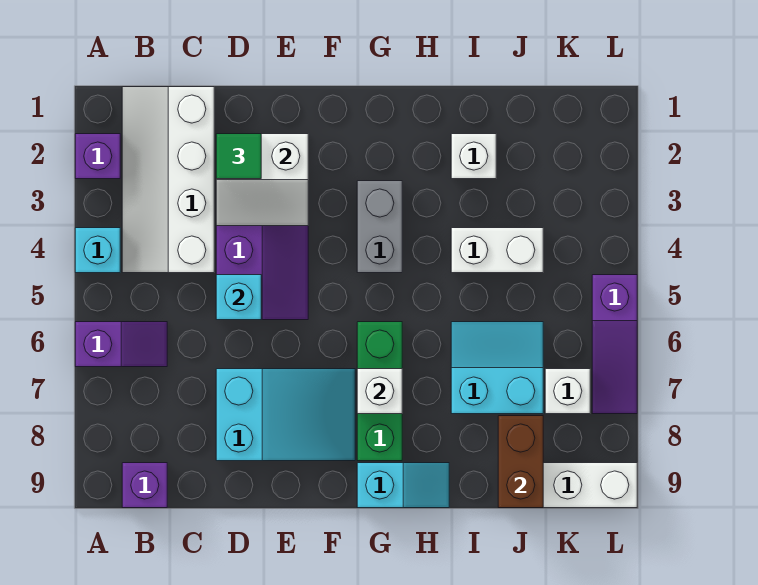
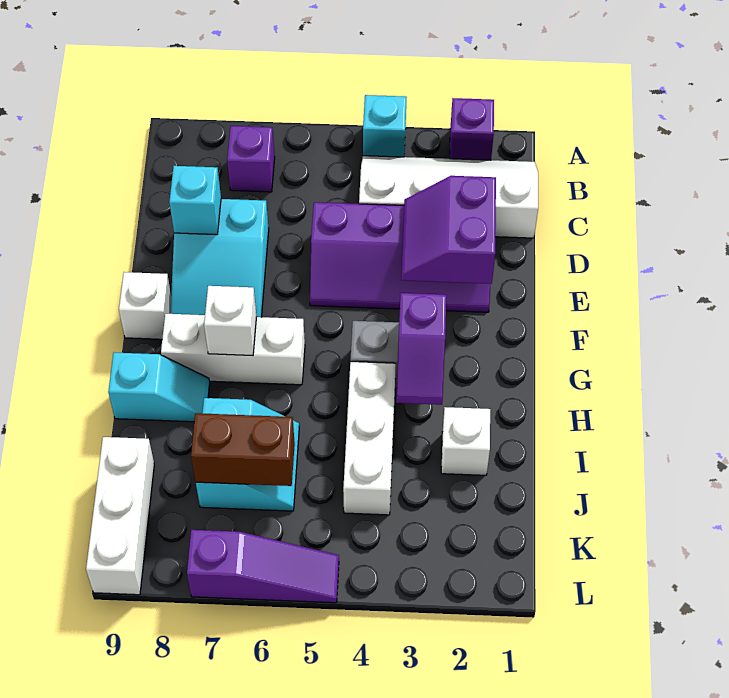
purple 1x2 slope [75,322,167,367] -> purple 1x2 slope moved to [396,293,446,405]
purple 1x1 brick [122,463,167,508] -> purple 1x1 brick moved to [227,126,275,192]
white 2x2 slope [216,134,308,226] -> purple 2x2 slope [401,176,496,284]
green 1x1 tile [216,134,261,179] -> none
cyan 1x1 brick [216,275,261,320] -> cyan 1x1 brick moved to [169,166,221,235]
green 1x3 brick [357,322,402,461] -> white 1x3 brick [161,314,305,385]
cyan 1x2 slope [357,463,449,508] -> cyan 1x2 slope turned to [108,352,210,422]
white 1x2 brick [451,228,543,273] -> white 1x3 brick [343,362,396,515]
brown 1x2 brick [498,416,543,508] -> brown 1x2 brick moved to [191,413,295,486]
white 1x1 brick [545,369,590,414] -> white 1x1 brick moved to [119,272,171,339]
purple 1x3 slope [592,275,637,414] -> purple 1x3 slope turned to [187,530,339,603]

